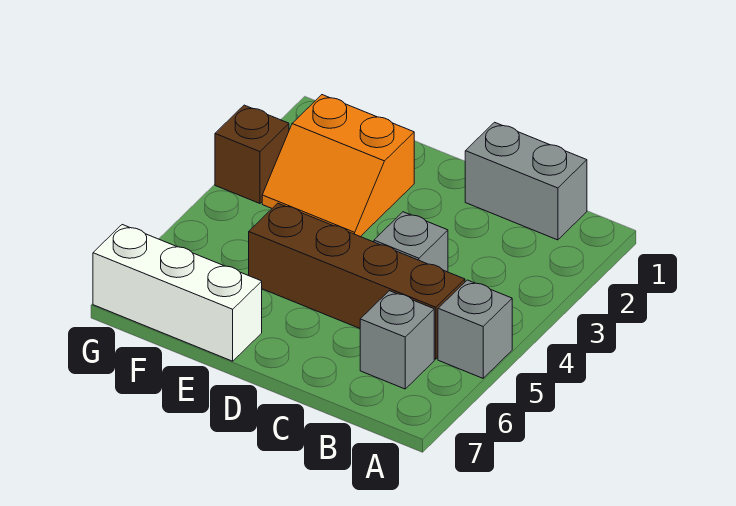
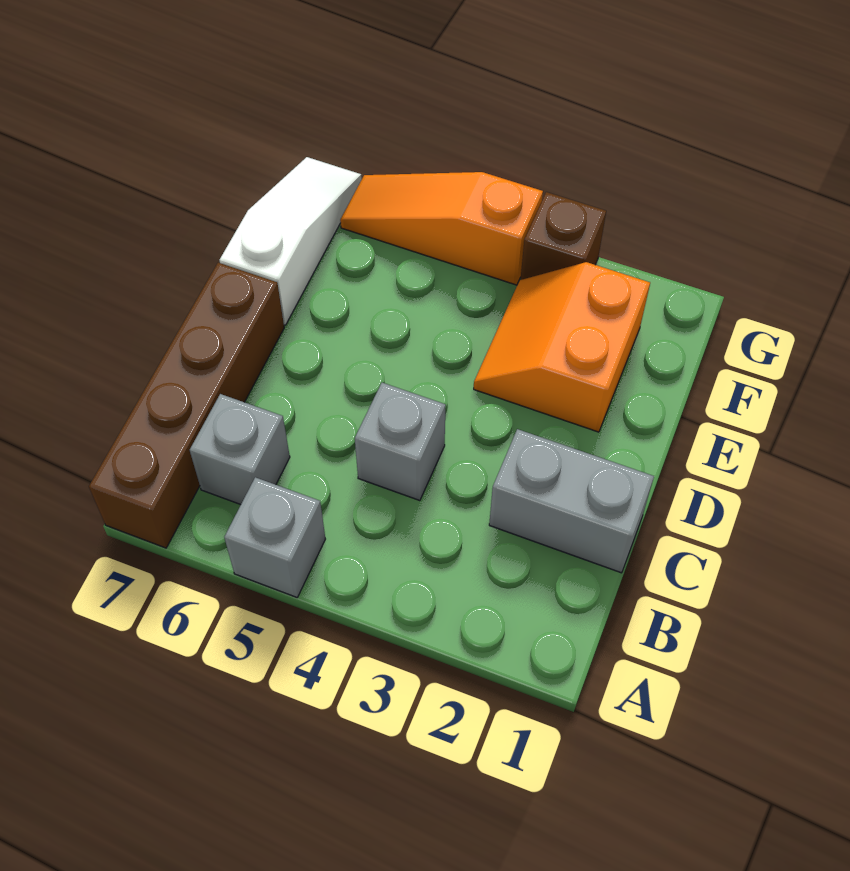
grey 1x2 brick [465,122,587,240] -> grey 1x2 brick turned to [489,429,654,573]
brown 1x4 brick [249,203,465,359] -> brown 1x4 brick moved to [89,263,284,548]
white 1x3 brick [93,225,262,361] -> white 1x3 slope [219,157,362,325]
none -> orange 1x3 slope [340,172,543,285]

